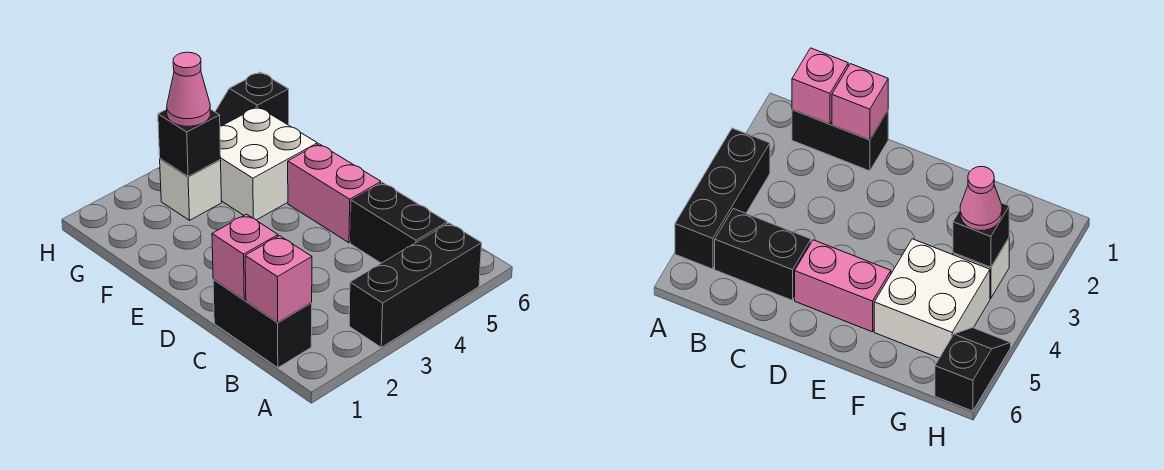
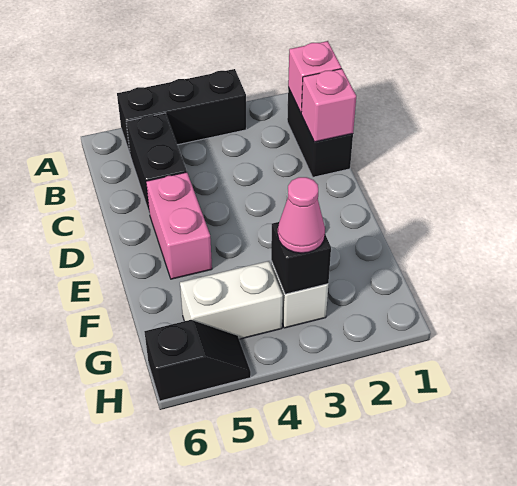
white 2x2 brick [220,107,317,220] -> white 1x2 brick [180,261,283,339]

